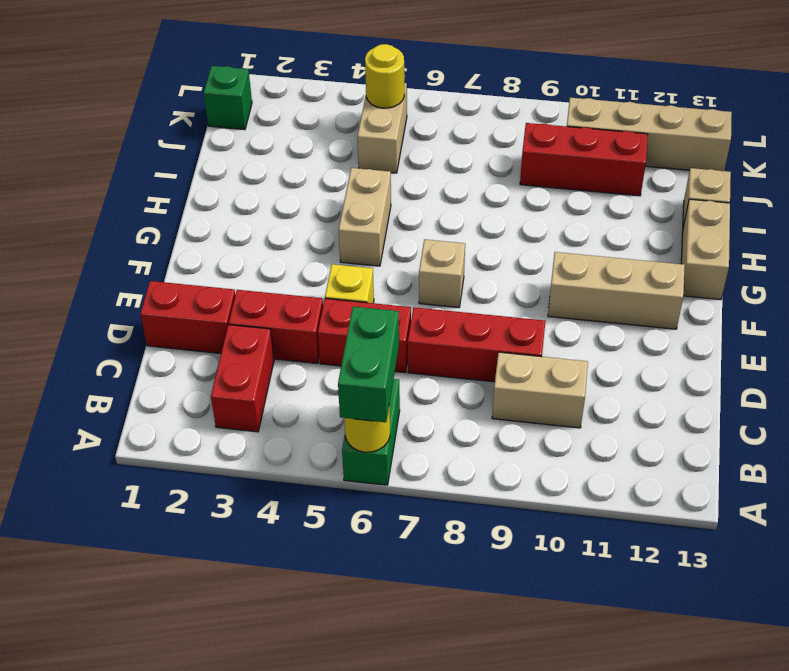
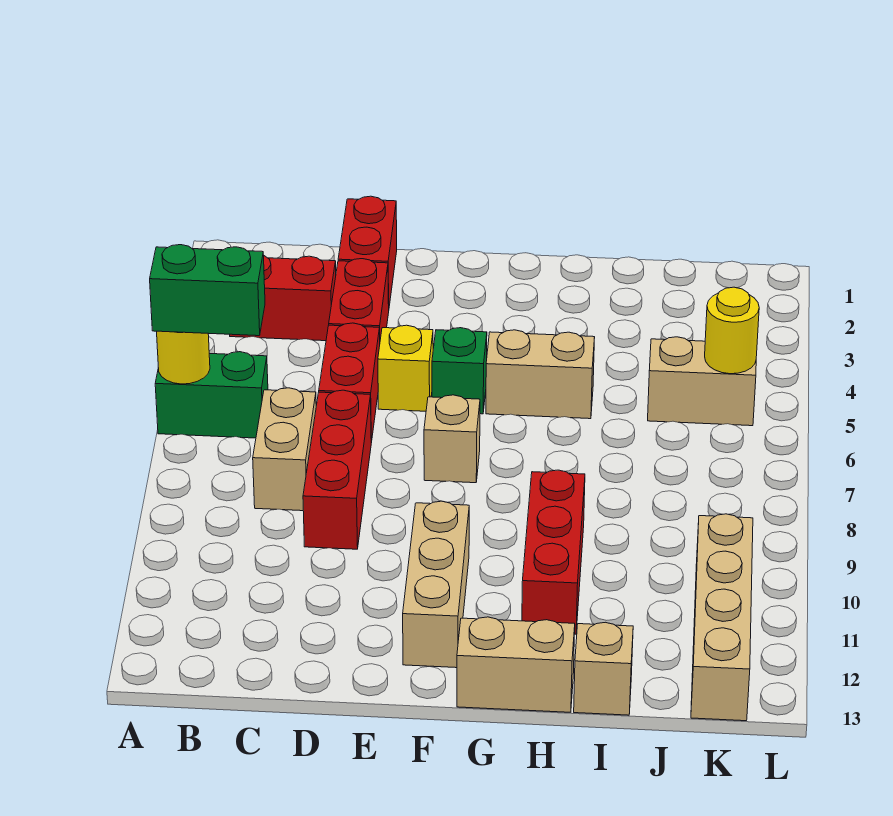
tan 1x2 brick [492,352,588,428] -> tan 1x2 brick moved to [253,388,316,511]
red 1x3 brick [520,123,648,196] -> red 1x3 brick moved to [522,470,585,634]
green 1x1 brick [204,66,252,130] -> green 1x1 brick moved to [432,328,487,414]

